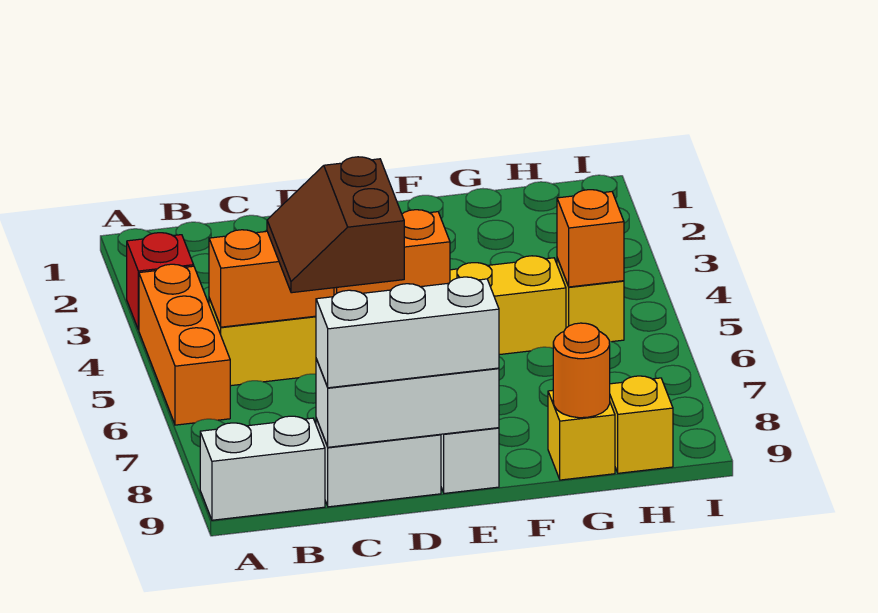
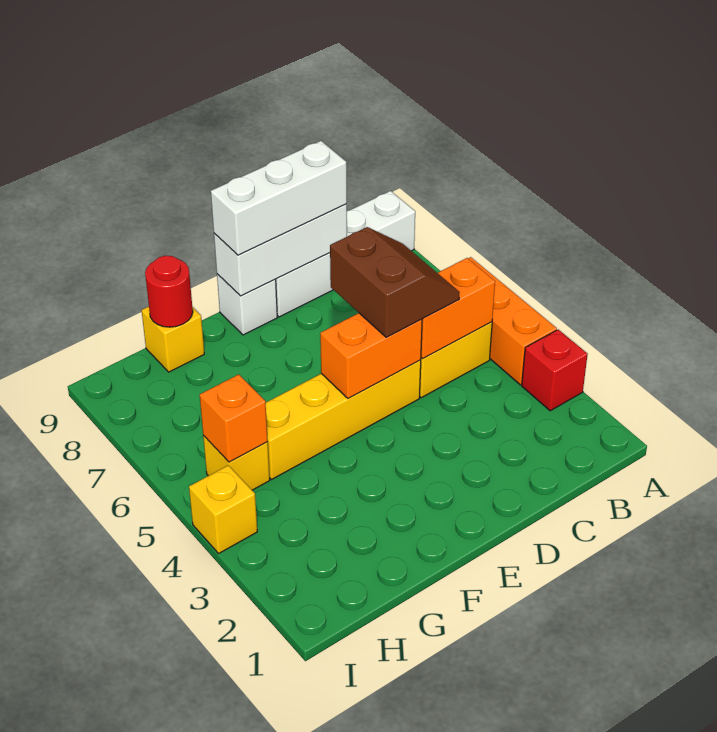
orange 1x1 round brick [553,323,610,418] -> red 1x1 round brick [145,256,193,327]
yellow 1x1 brick [610,376,673,473] -> yellow 1x1 brick moved to [189,465,257,553]

